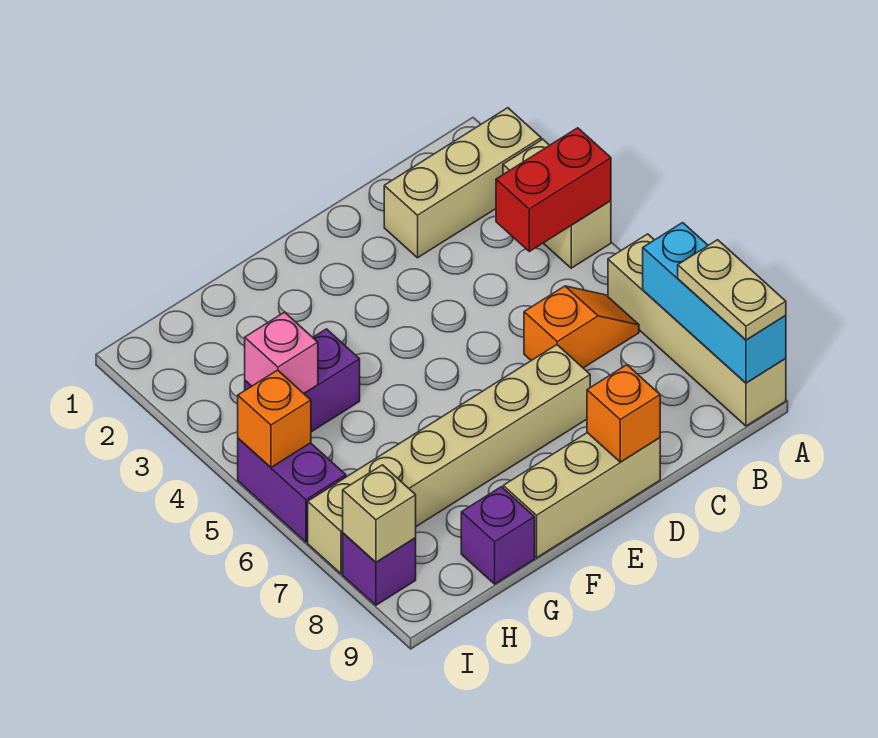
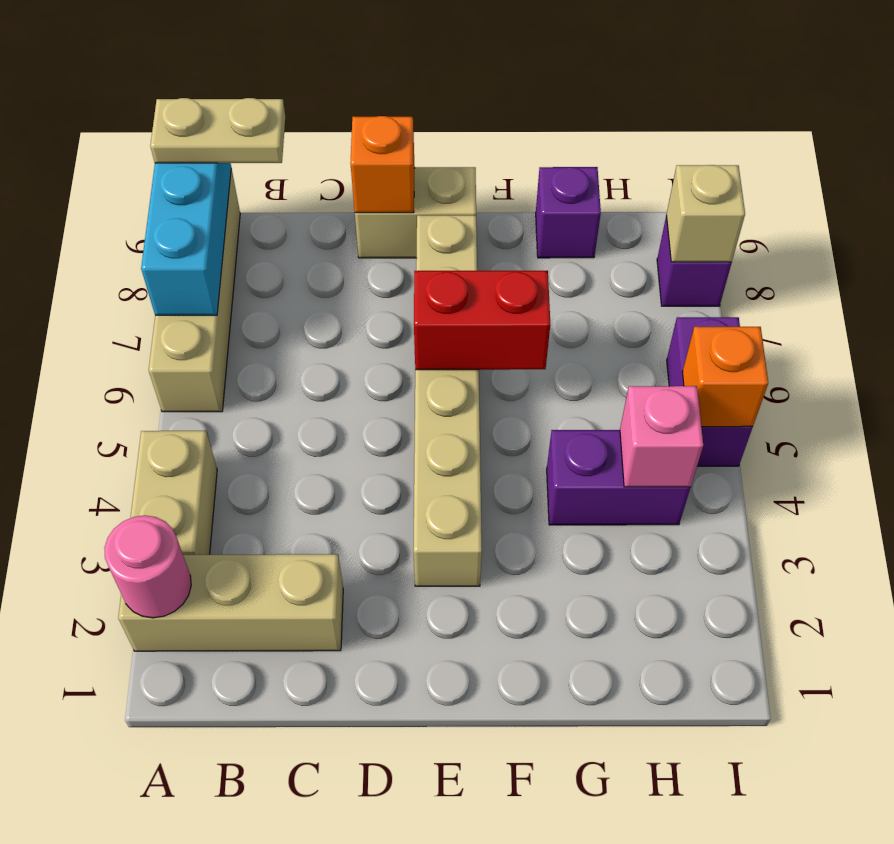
none -> pink 1x1 round brick [104,515,191,618]
red 1x2 brick [496,128,611,251] -> red 1x2 brick moved to [414,271,550,370]
tan 1x2 plate [678,240,786,340] -> tan 1x2 plate turned to [150,98,285,163]
orange 1x2 slope [524,286,639,368] -> none
tan 1x6 brick [308,345,590,574] -> tan 1x6 brick turned to [413,215,482,586]
tan 1x3 brick [503,433,660,558] -> tan 1x2 brick [355,167,476,258]

